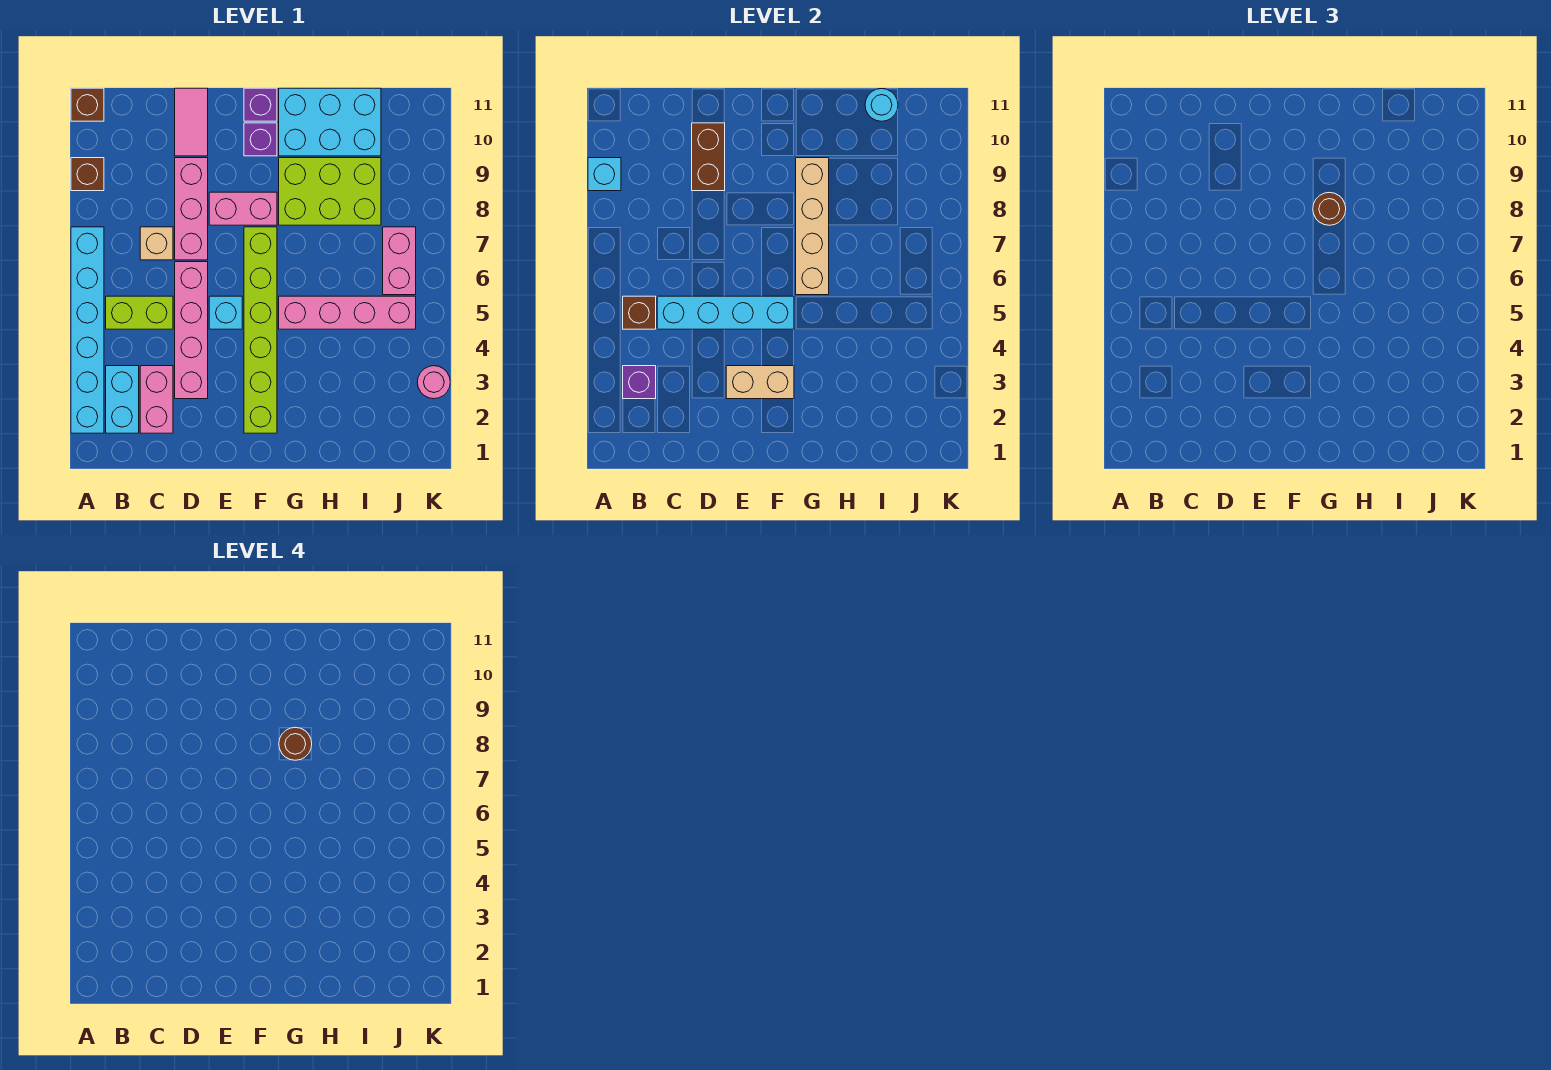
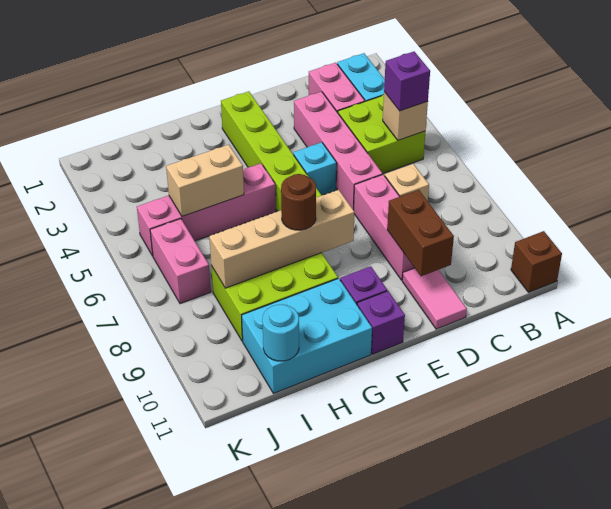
cyan 1x6 brick [71,227,104,433] -> none
brown 1x1 brick [71,158,104,191] -> none
cyan 1x1 brick [588,158,621,191] -> none
purple 1x1 brick [623,366,656,399] -> purple 1x1 brick moved to [384,52,430,111]
lime 1x2 brick [106,296,173,329] -> lime 2x2 brick [338,95,426,173]
brown 1x1 brick [623,296,656,329] -> tan 1x1 brick [383,92,428,140]
cyan 1x4 brick [657,296,794,329] -> none
tan 1x2 brick [726,366,794,399] -> tan 1x2 brick moved to [166,145,244,216]
pink 1x2 brick [209,192,277,225] -> none
tan 1x4 brick [796,158,829,295] -> tan 1x4 brick turned to [209,190,355,288]
brown 1x1 round brick [279,727,312,760] -> none
pink 1x1 round brick [417,366,450,399] -> none

